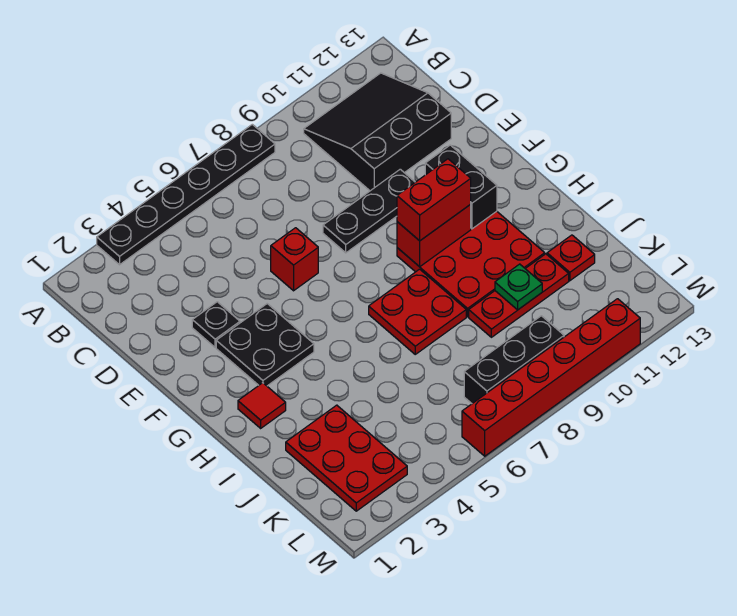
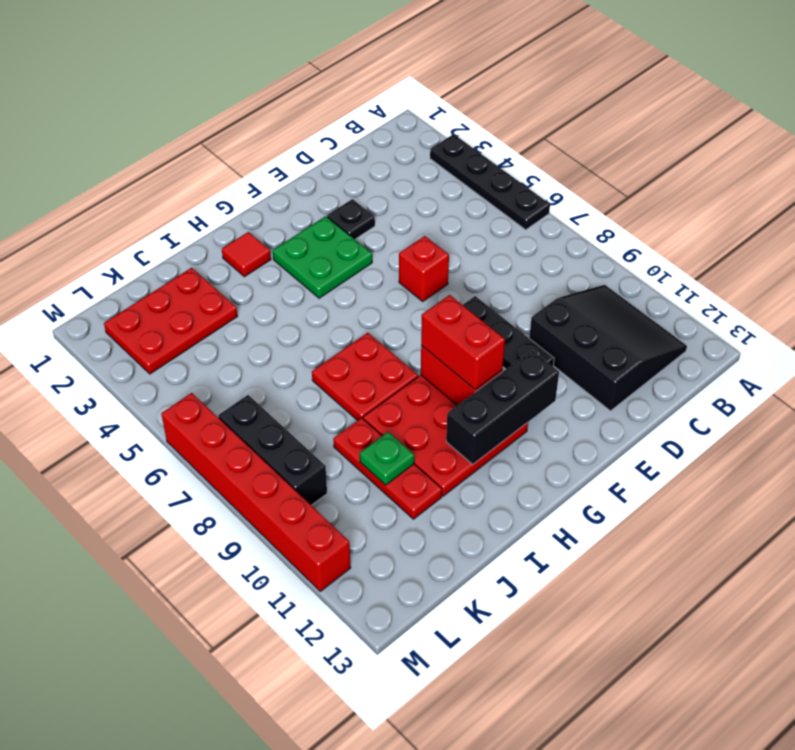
black 1x6 plate [97,124,275,265] -> black 1x4 plate [430,134,550,230]
black 2x2 plate [216,304,314,386] -> green 2x2 plate [273,216,372,298]
black 1x2 brick [425,145,497,229] -> black 1x3 brick [446,350,559,464]
red 1x1 plate [547,235,595,281] -> none

